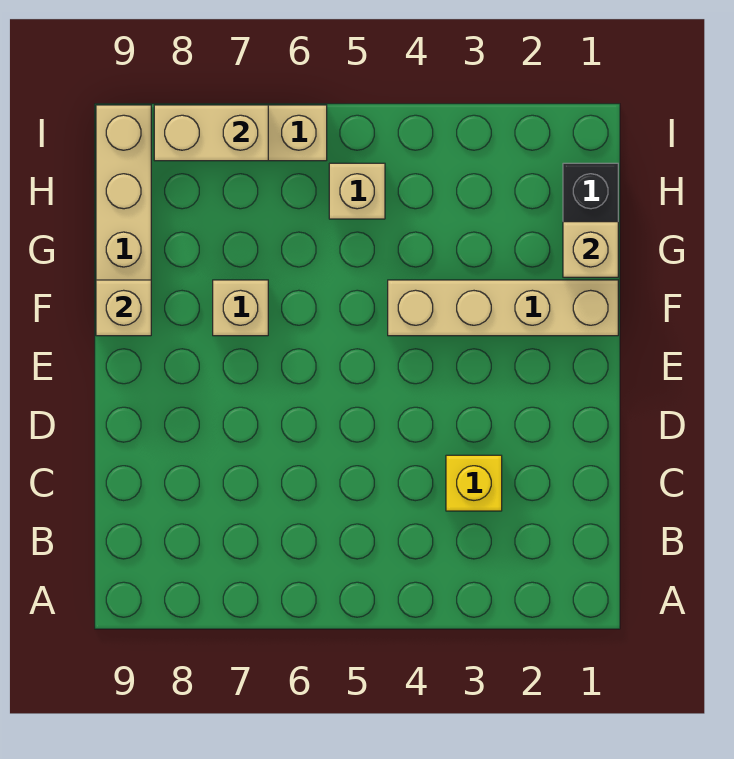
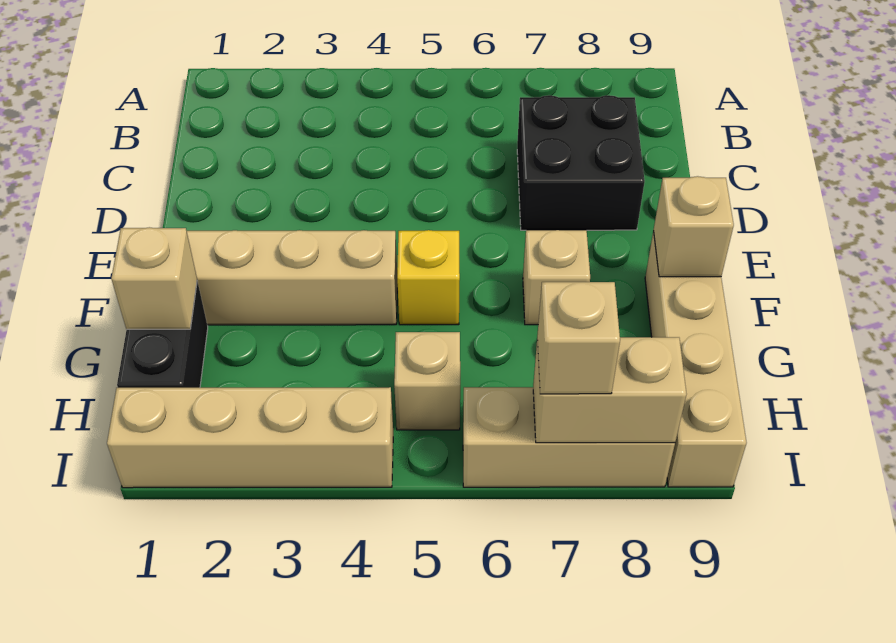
yellow 1x1 brick [446,455,502,511] -> yellow 1x1 brick moved to [397,230,460,325]
none -> black 2x2 brick [517,95,645,230]
none -> tan 1x4 brick [107,387,393,488]
none -> tan 1x1 brick [537,282,620,394]

